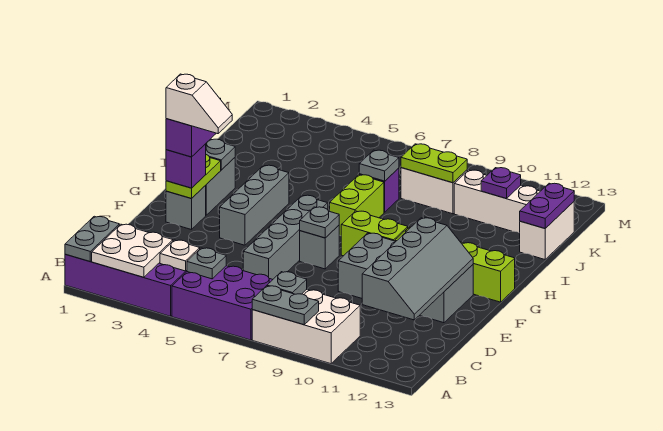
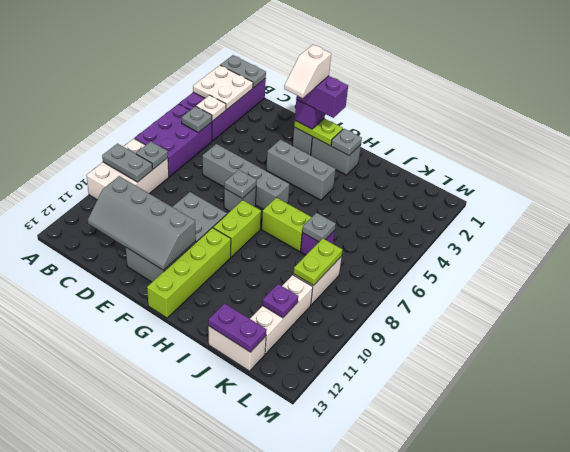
grey 1x2 plate [252,286,319,325] -> grey 1x2 plate turned to [102,144,153,182]

